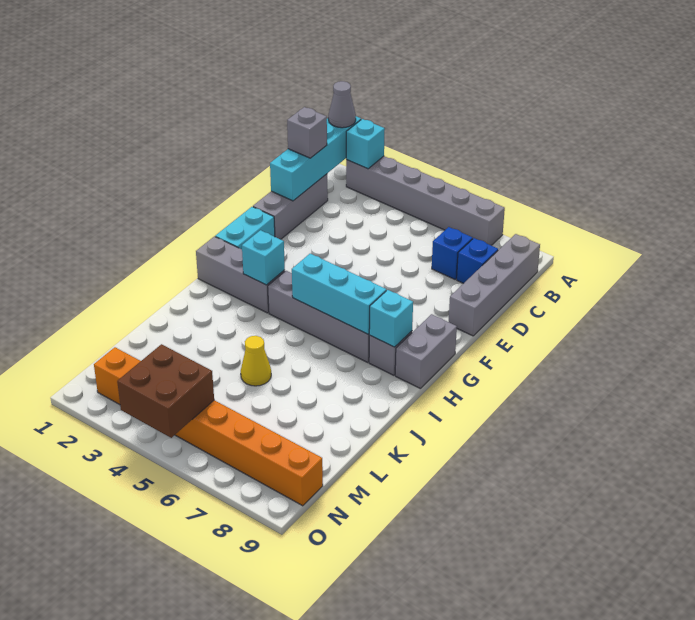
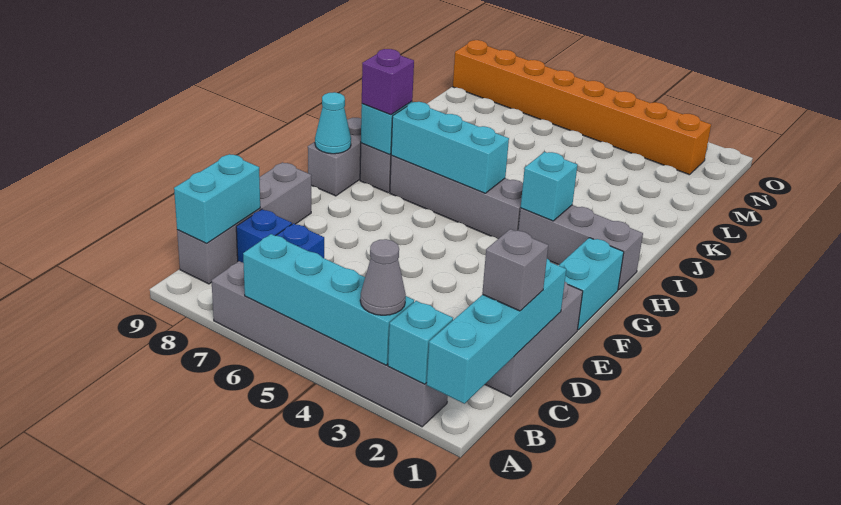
grey 1x1 cone [328,81,356,128] -> grey 1x1 cone moved to [360,239,406,315]
none -> cyan 1x4 brick [243,234,414,365]
none -> cyan 1x2 brick [174,154,260,243]
none -> cyan 1x1 cone [315,92,351,154]
none -> purple 1x1 brick [362,49,414,115]
yellow 1x1 cone [241,336,271,386] -> none
brown 2x2 brick [117,344,214,438] -> none

